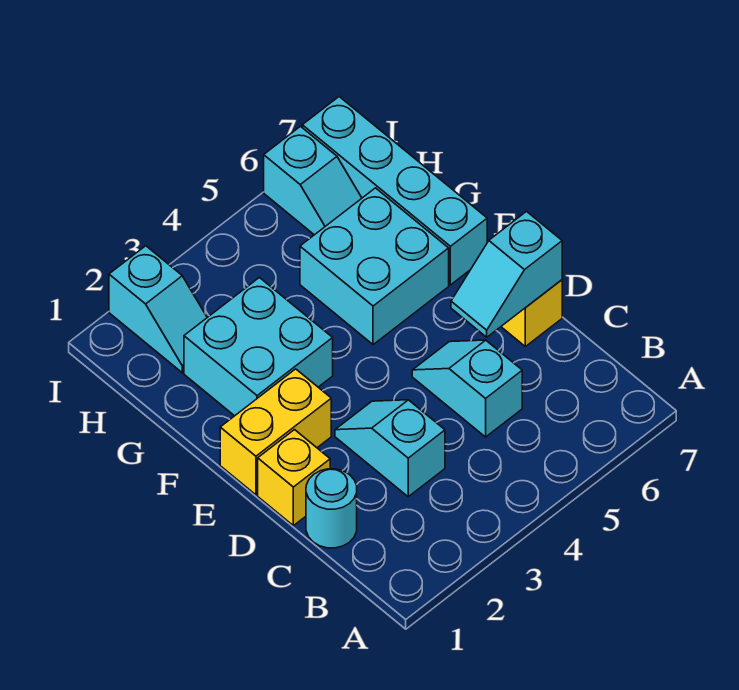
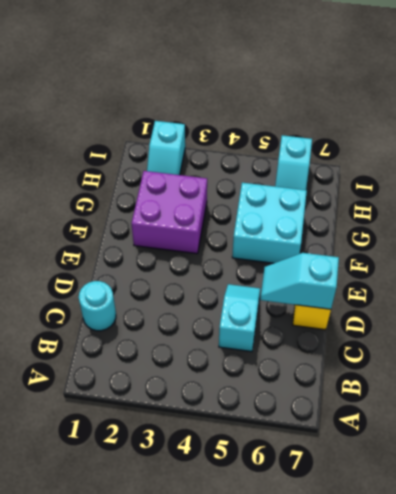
cyan 1x2 slope [335,400,445,497] -> none
yellow 1x1 brick [258,430,330,526] -> none
yellow 1x2 brick [220,369,331,495] -> none
cyan 2x2 brick [184,278,333,416] -> purple 2x2 brick [131,171,207,254]
cyan 1x4 brick [302,97,487,285] -> none

